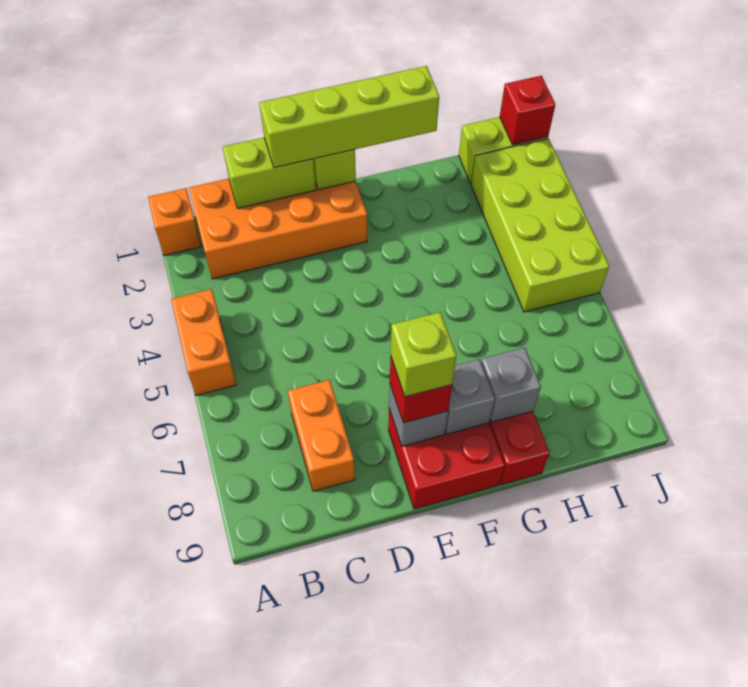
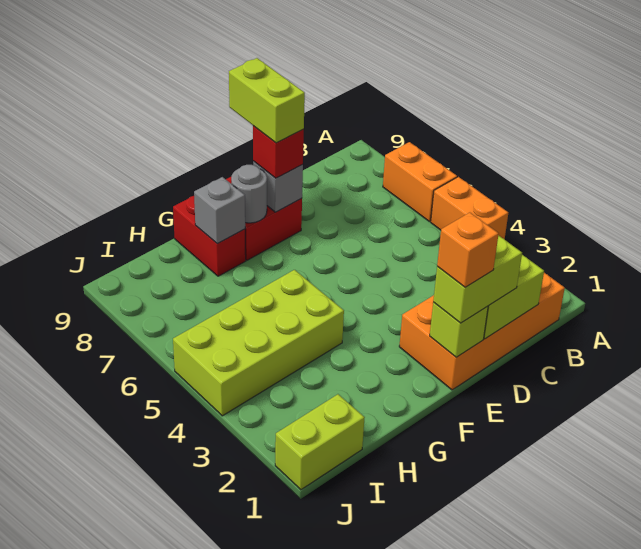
orange 1x1 brick [148,188,202,256] -> orange 1x1 brick moved to [437,213,499,287]
orange 1x2 brick [288,380,355,491] -> orange 1x2 brick moved to [383,142,457,222]
lime 1x4 brick [259,66,439,168] -> lime 1x2 brick [433,235,522,323]
lime 1x1 brick [391,312,457,397] -> lime 1x2 brick [229,58,305,143]
grey 1x1 brick [445,359,495,434] -> grey 1x1 round brick [231,165,267,223]
lime 2x4 brick [471,139,609,312] -> lime 2x4 brick turned to [173,270,344,416]
red 1x1 brick [500,76,555,145] -> none

